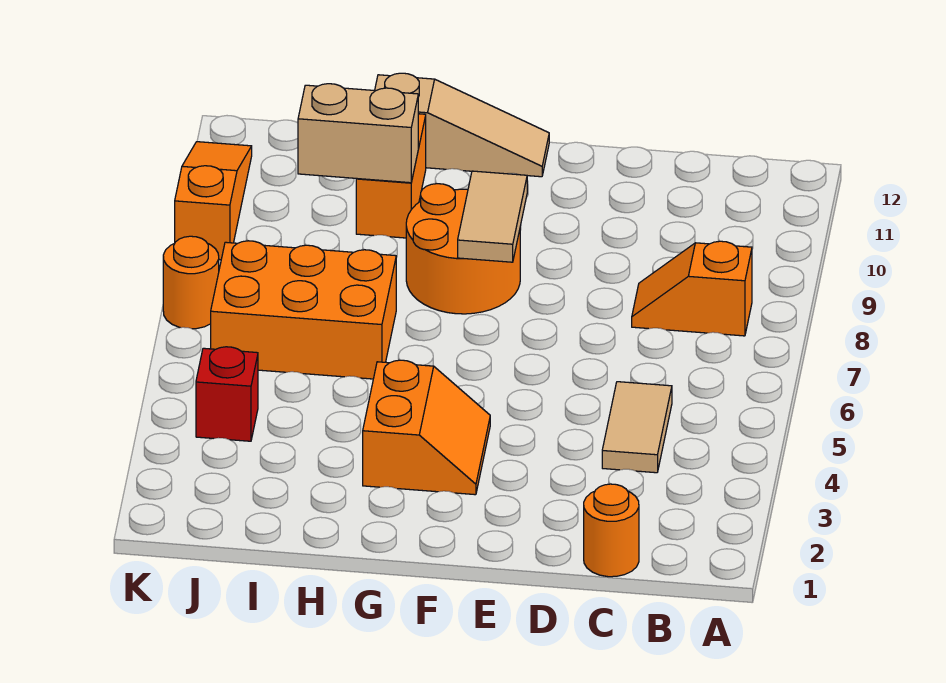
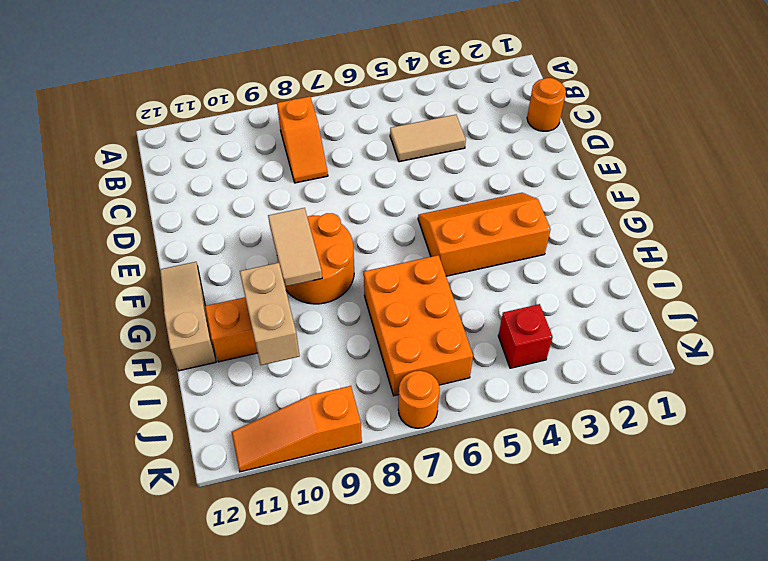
orange 2x2 slope [363,360,490,495] -> orange 2x3 slope [418,193,551,276]
tan 1x2 tile [458,171,527,262] -> tan 1x2 tile turned to [268,208,322,287]

